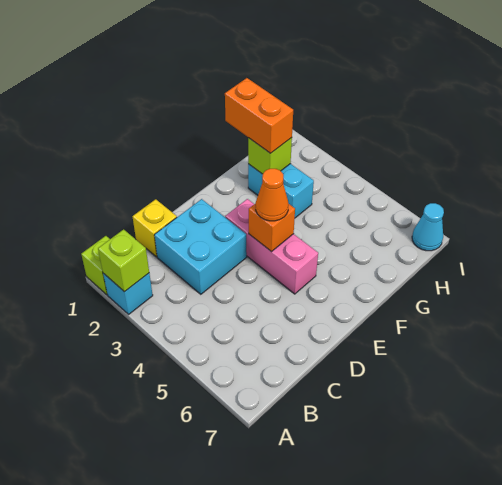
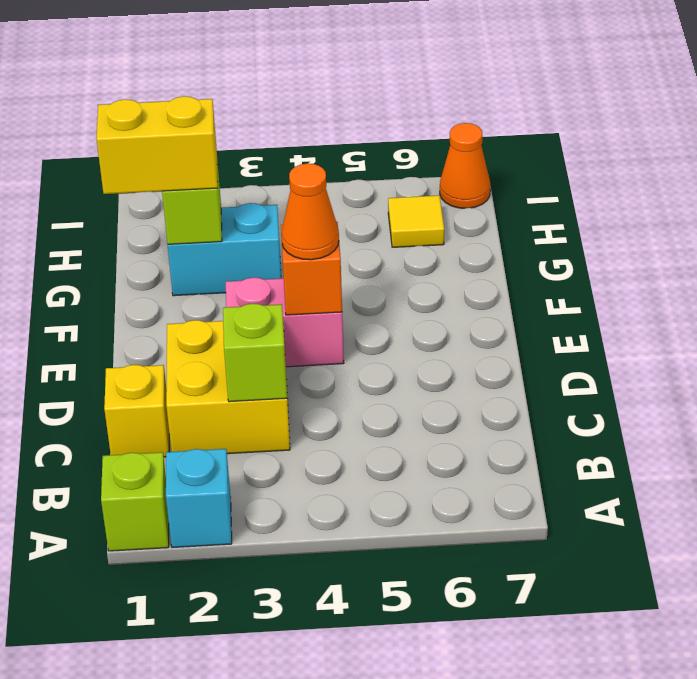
lime 1x1 brick [98,229,149,292] -> lime 1x1 brick moved to [223,304,287,402]
cyan 2x2 brick [155,199,247,294] -> yellow 2x2 brick [166,320,290,454]
pink 1x3 brick [225,199,318,294] -> pink 1x2 brick [226,278,344,367]
orange 1x2 brick [225,78,293,153] -> yellow 1x2 brick [96,96,218,194]
none -> yellow 1x1 tile [388,195,444,247]
cyan 1x1 cone [412,203,444,251] -> orange 1x1 cone [440,123,490,208]

